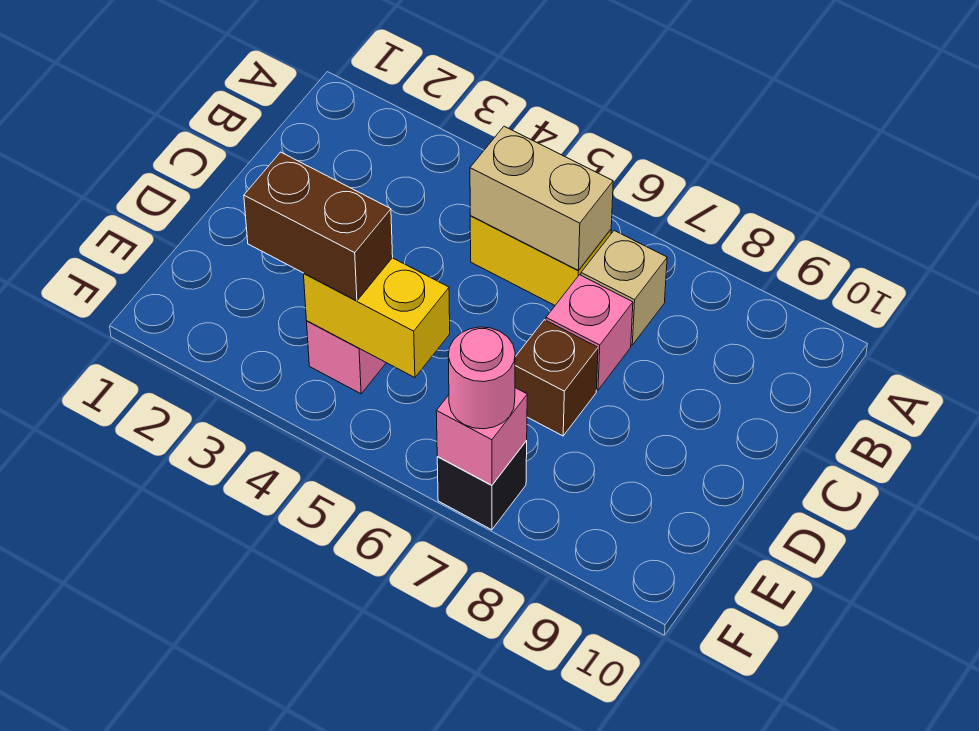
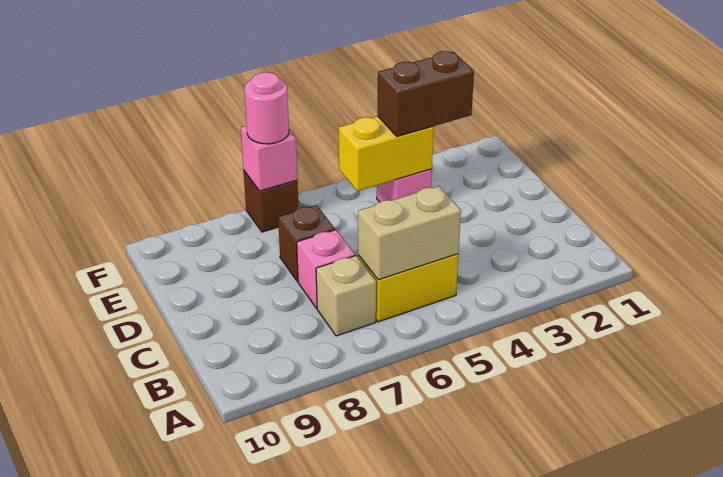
black 1x1 brick [437,441,527,530] -> brown 1x1 brick [244,171,298,232]

